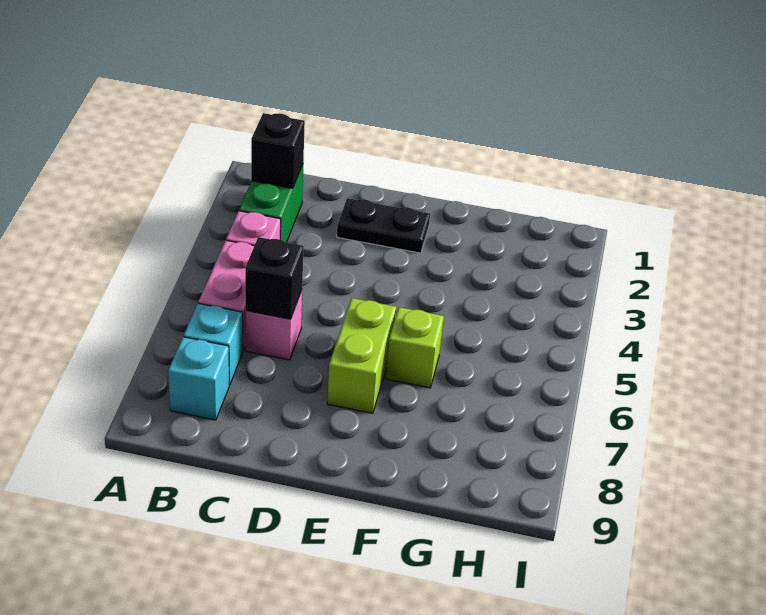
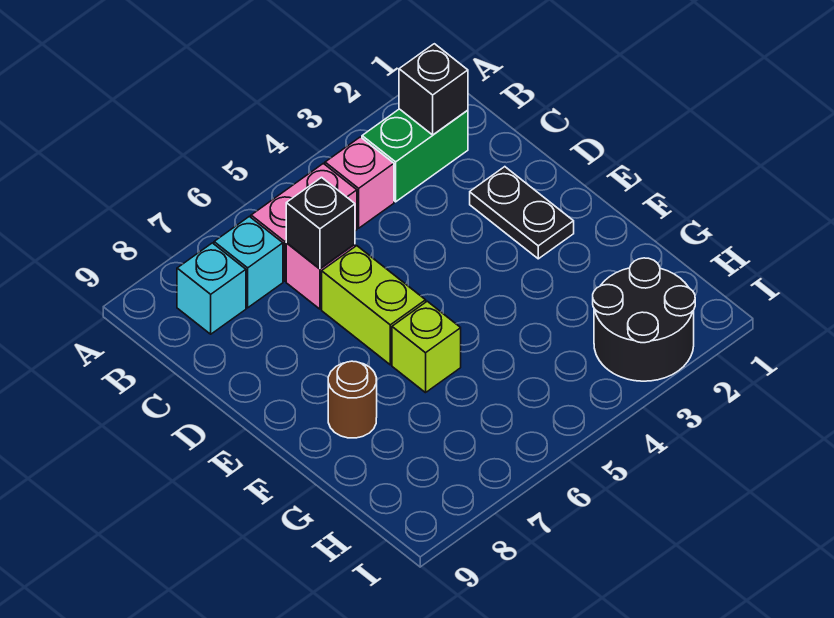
lime 1x2 brick [327,298,396,413] -> lime 1x2 brick turned to [322,246,426,365]
none -> brown 1x1 round brick [328,361,377,438]
none -> black 2x2 round brick [593,258,695,381]

